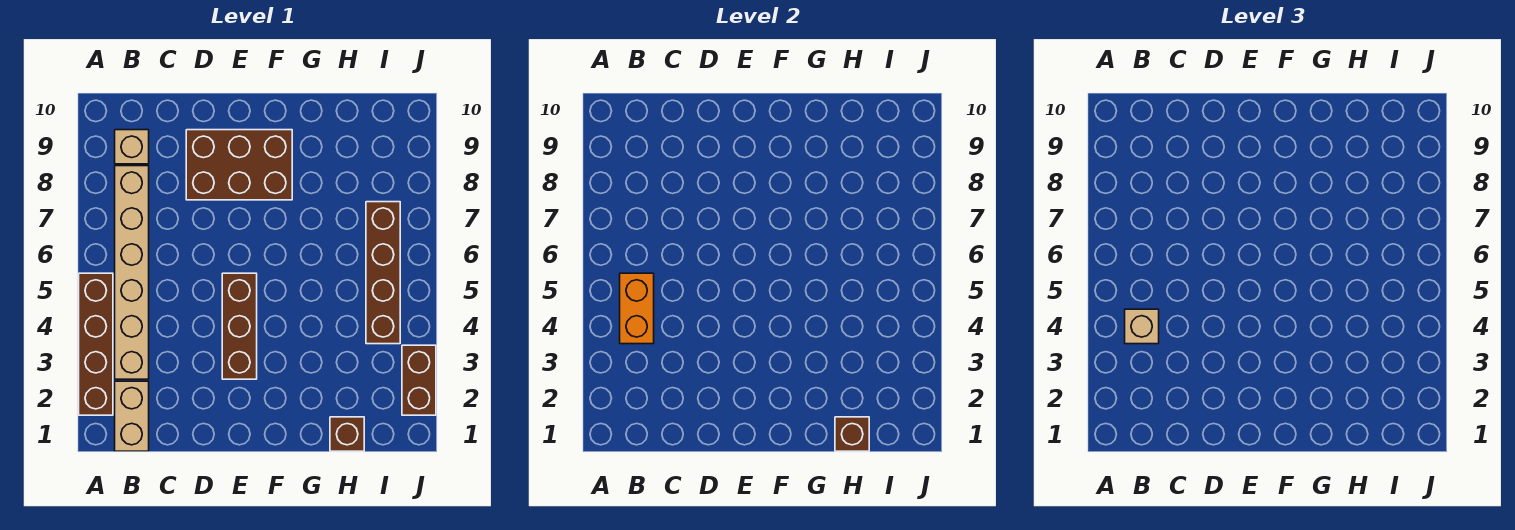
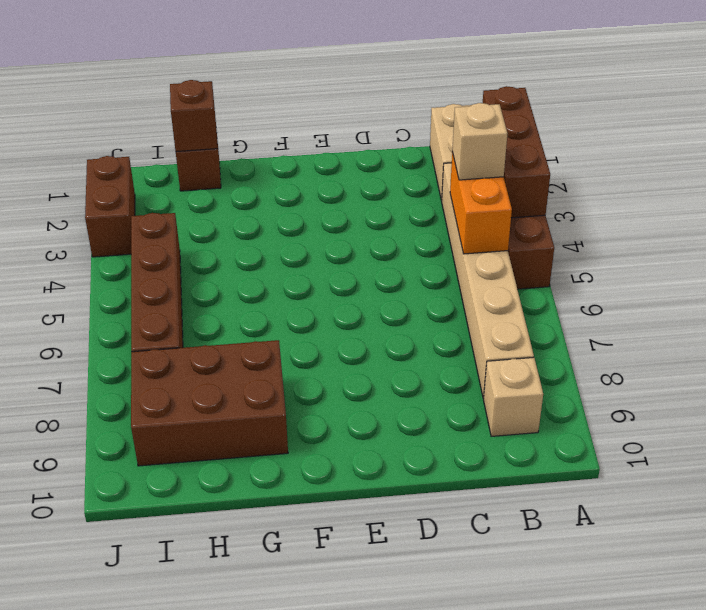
brown 2x3 brick [186,130,292,200] -> brown 2x3 brick moved to [131,340,288,466]
brown 1x3 brick [222,273,257,379] -> brown 1x3 brick moved to [483,86,550,218]

